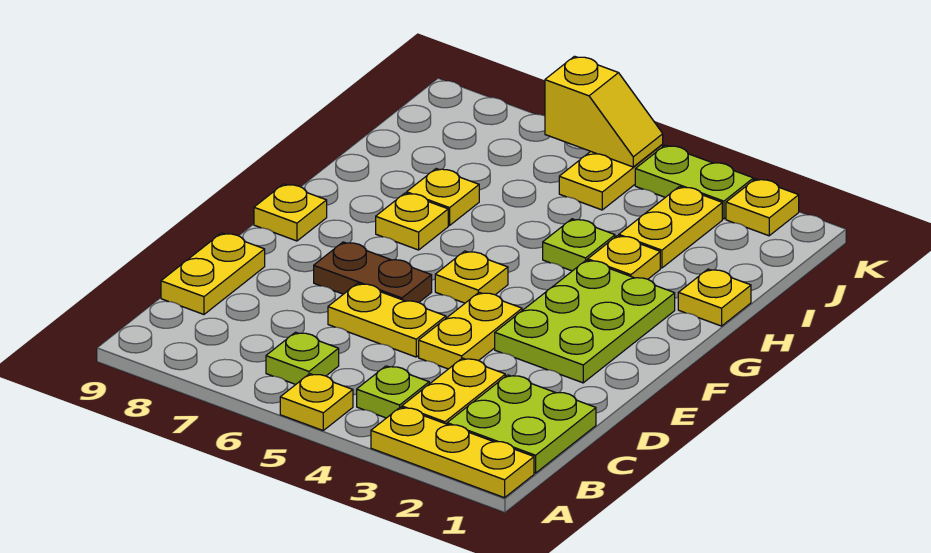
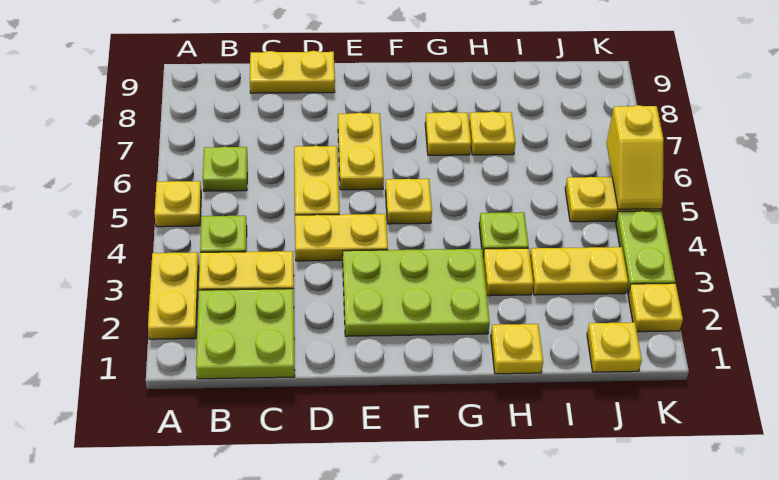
yellow 1x3 plate [371,407,534,498] -> yellow 1x2 plate [148,252,199,339]
brown 1x2 plate [314,242,432,302] -> yellow 1x2 plate [338,113,384,190]
yellow 1x1 plate [254,184,327,241] -> yellow 1x1 plate moved to [587,322,642,372]

